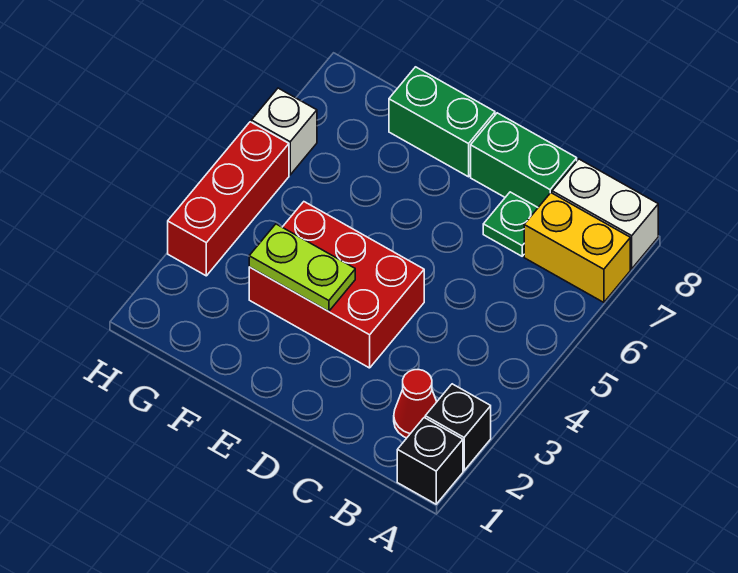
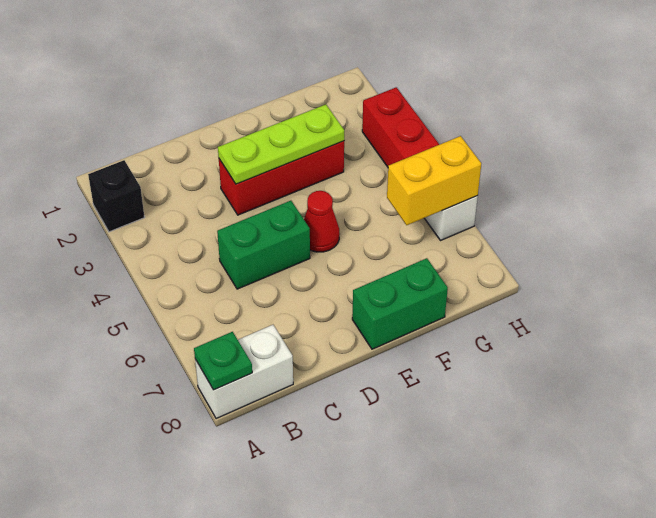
black 1x1 brick [397,418,463,504] -> none
yellow 1x2 brick [524,193,630,302] -> yellow 1x2 brick moved to [387,136,481,225]
red 1x1 cone [394,370,437,438] -> red 1x1 cone moved to [304,191,340,252]
green 1x1 plate [483,192,538,256] -> green 1x1 plate moved to [194,332,252,390]
green 1x2 brick [471,113,577,207] -> green 1x2 brick moved to [217,201,310,289]
red 2x3 brick [249,202,424,368] -> red 1x3 brick [219,141,344,215]
lime 1x2 plate [249,224,355,311] -> lime 1x3 plate [218,104,344,184]

